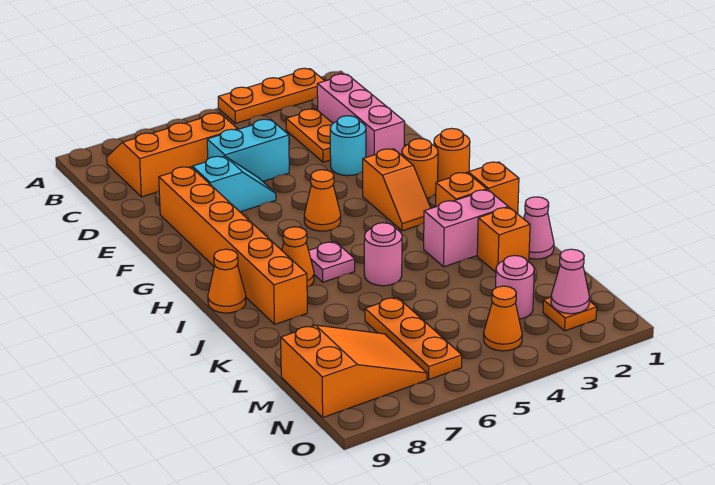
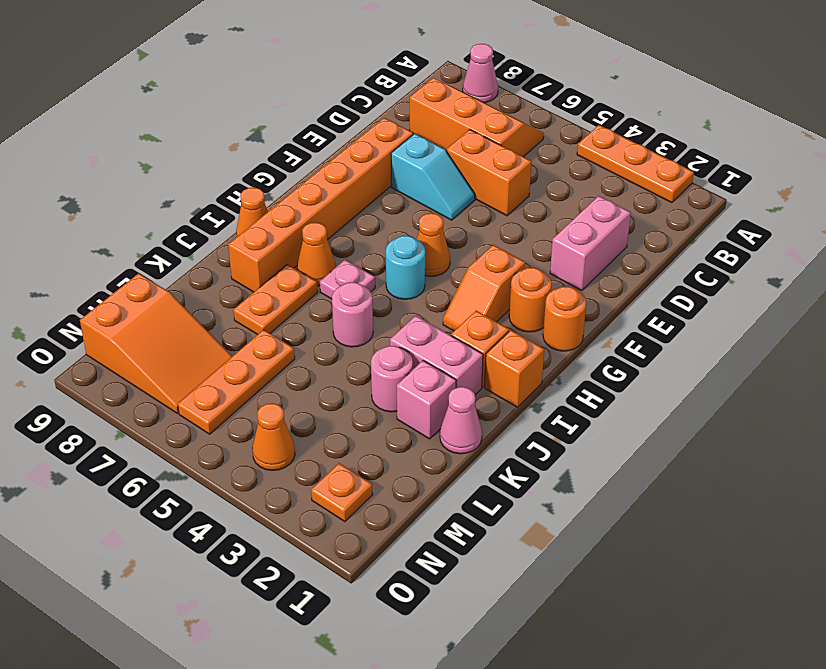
pink 1x3 brick [317,74,405,157] -> pink 1x2 brick [550,196,631,291]
orange 1x2 plate [286,109,333,162] -> orange 1x2 plate moved to [234,264,318,335]
cyan 1x2 brick [207,119,289,181] -> orange 1x2 brick [447,129,531,216]
cyan 1x1 round brick [330,116,366,176] -> cyan 1x1 round brick moved to [386,236,425,299]
orange 1x1 brick [477,207,530,272] -> pink 1x1 brick [397,361,456,439]
pink 1x1 round brick [496,256,534,319] -> pink 1x1 round brick moved to [371,346,413,412]
pink 1x1 cone [551,249,589,314] -> pink 1x1 cone moved to [463,44,498,103]

